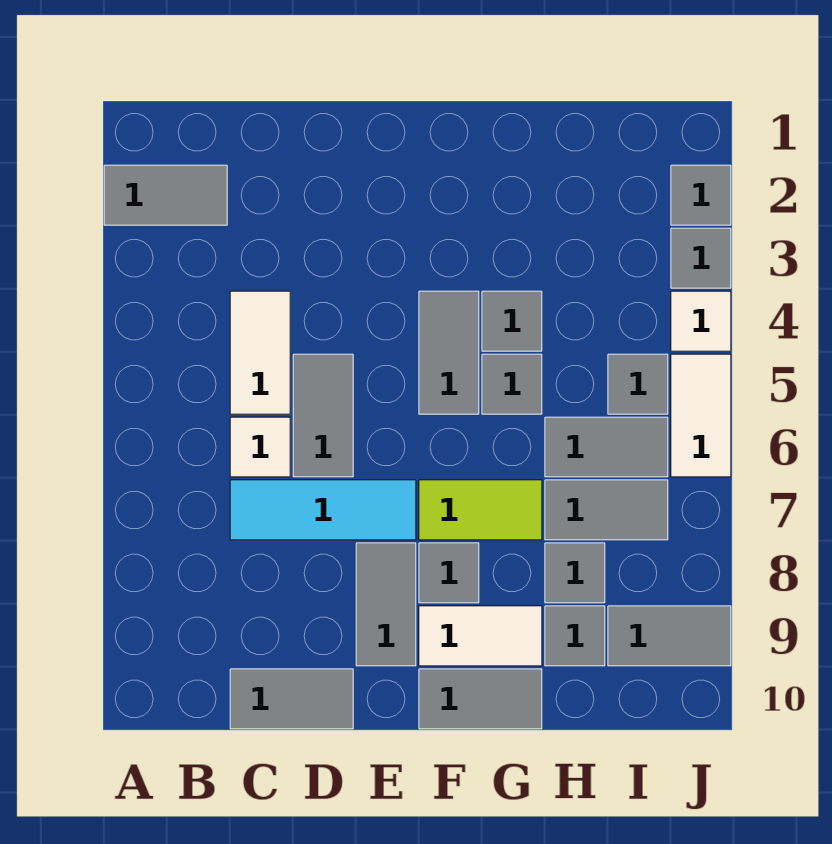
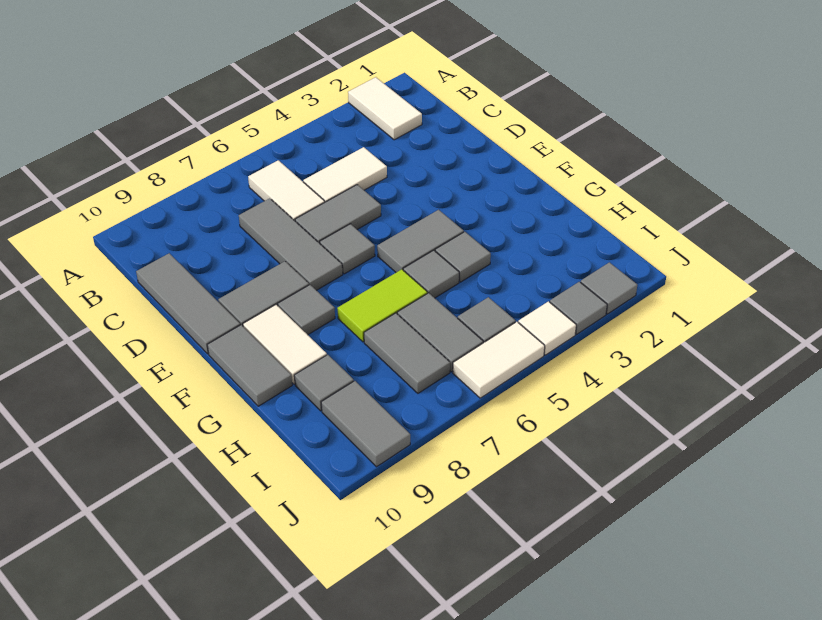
grey 1x2 tile [104,165,227,225] -> white 1x2 tile [348,77,422,140]
white 1x1 tile [230,417,290,477] -> white 1x2 tile [248,160,325,221]
cyan 1x3 tile [230,480,416,540] -> grey 1x3 tile [239,198,343,290]
grey 1x2 tile [230,669,353,729] -> grey 1x3 tile [136,253,240,354]
lime 1x2 tile [419,480,542,540] -> lime 1x2 tile turned to [337,269,427,342]
grey 1x1 tile [545,543,605,603] -> grey 1x1 tile moved to [320,224,375,274]

